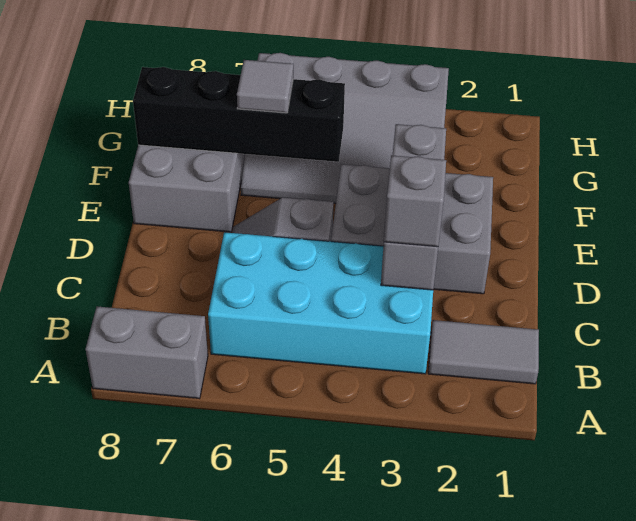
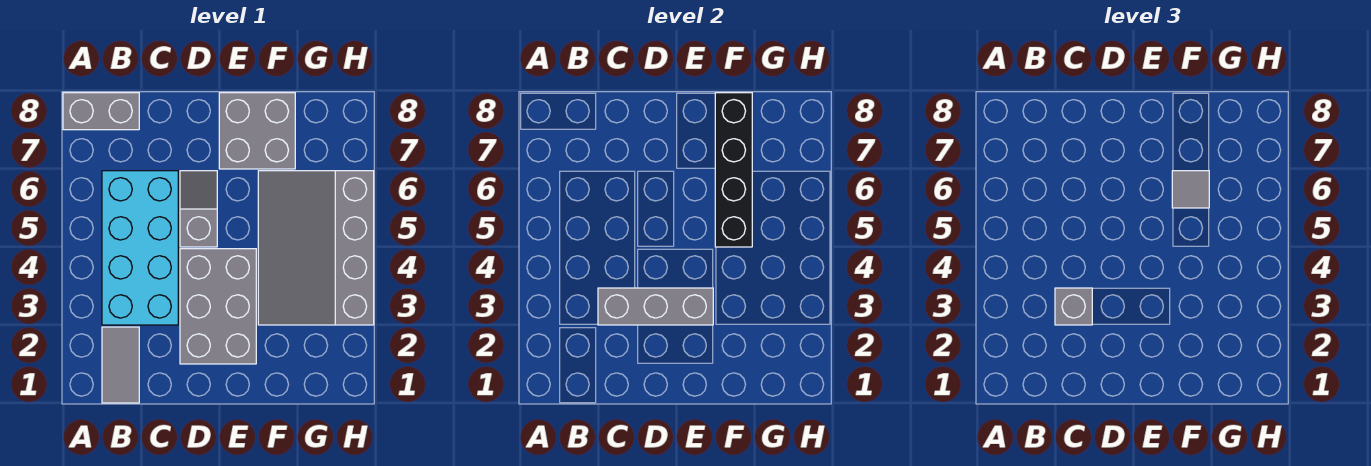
grey 1x2 brick [86,306,208,399] -> grey 1x2 brick turned to [63,93,139,130]

